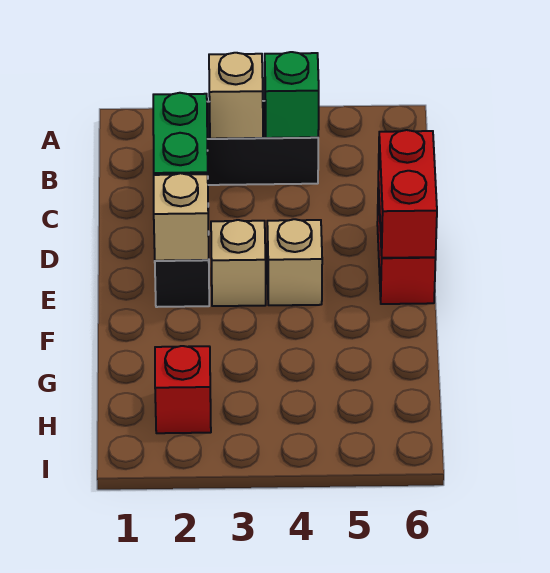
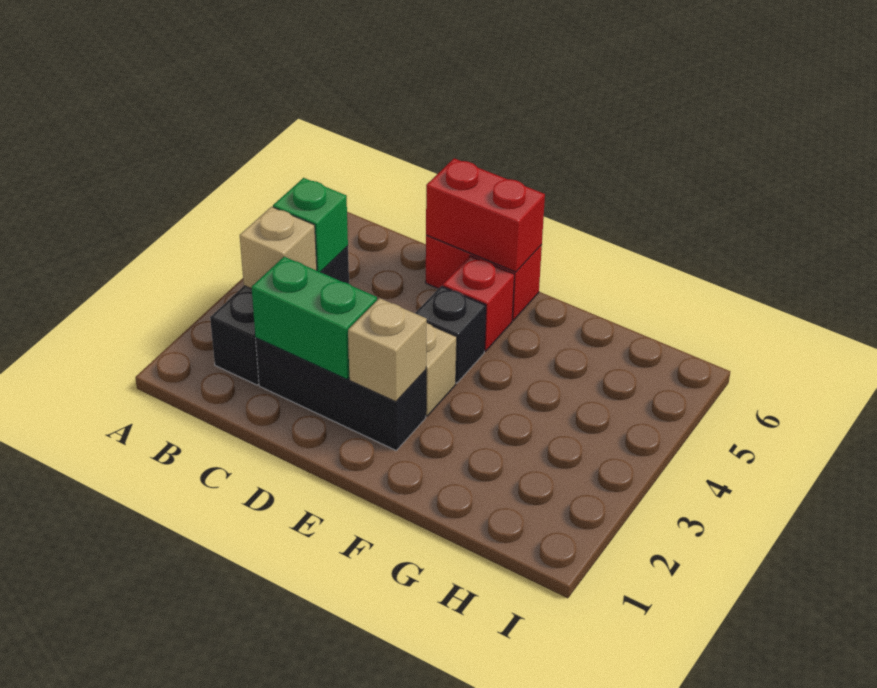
tan 1x1 brick [267,219,322,305] -> black 1x1 brick [415,286,486,383]
red 1x1 brick [155,346,211,433] -> red 1x1 brick moved to [443,256,514,351]

